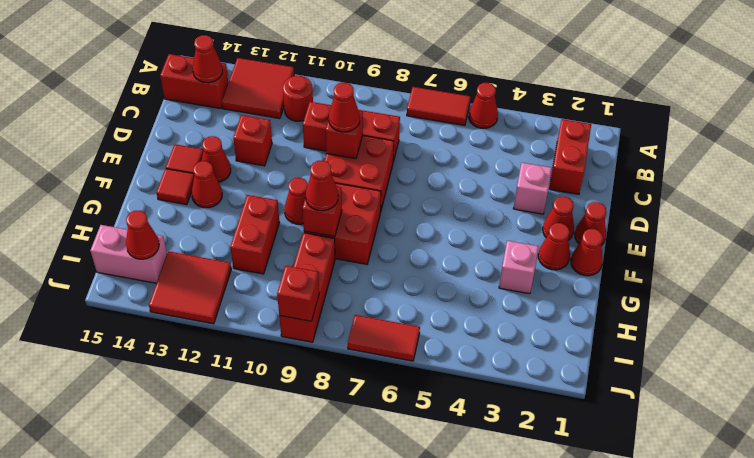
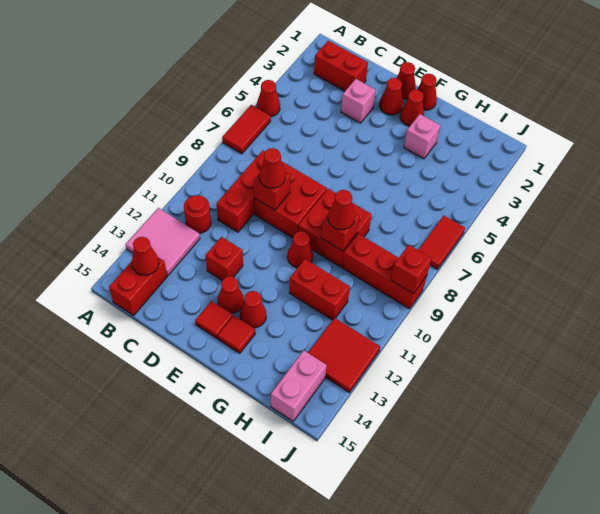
red 2x2 tile [222,58,294,119] -> pink 2x2 tile [126,208,200,276]
red 1x1 cone [126,211,159,259] -> none

